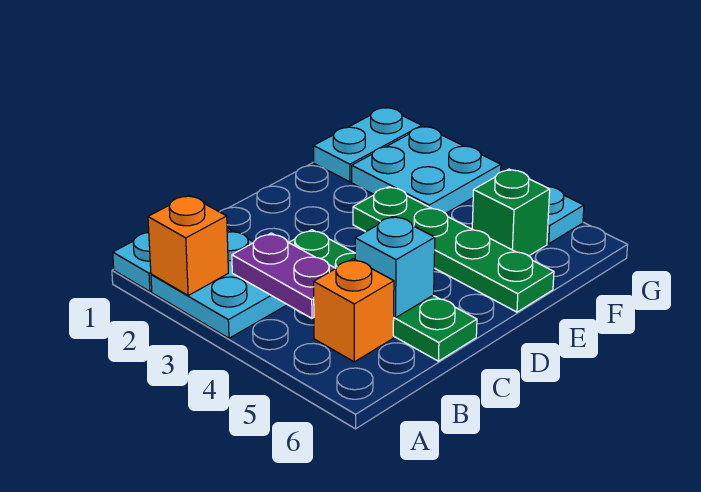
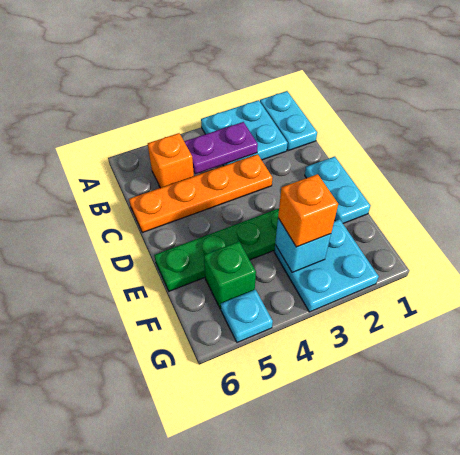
orange 1x1 brick [148,195,228,295] -> orange 1x1 brick moved to [278,174,338,247]
green 1x4 plate [289,230,477,361] -> orange 1x4 plate [129,154,272,233]
cyan 1x1 brick [355,216,435,318] -> cyan 1x1 brick moved to [275,218,331,272]
cyan 1x2 plate [313,108,422,182] -> cyan 1x2 plate moved to [305,157,370,223]

